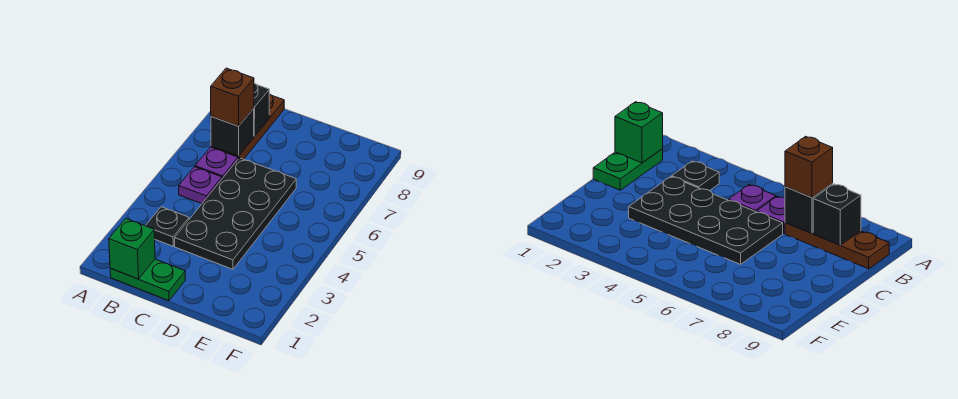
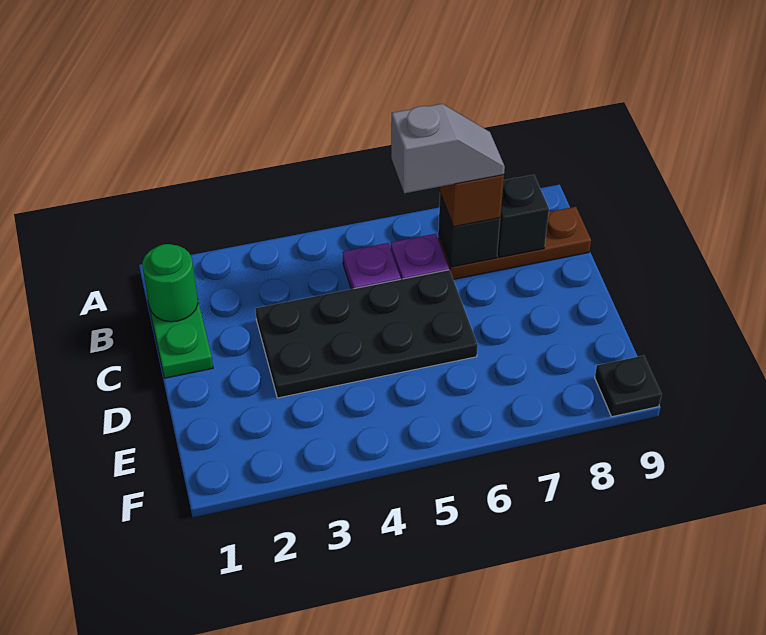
green 1x1 brick [109,219,155,279] -> green 1x1 round brick [142,244,198,322]
black 1x1 plate [146,207,189,246] -> black 1x1 plate moved to [595,356,662,417]
none -> grey 1x2 slope [391,104,505,193]

